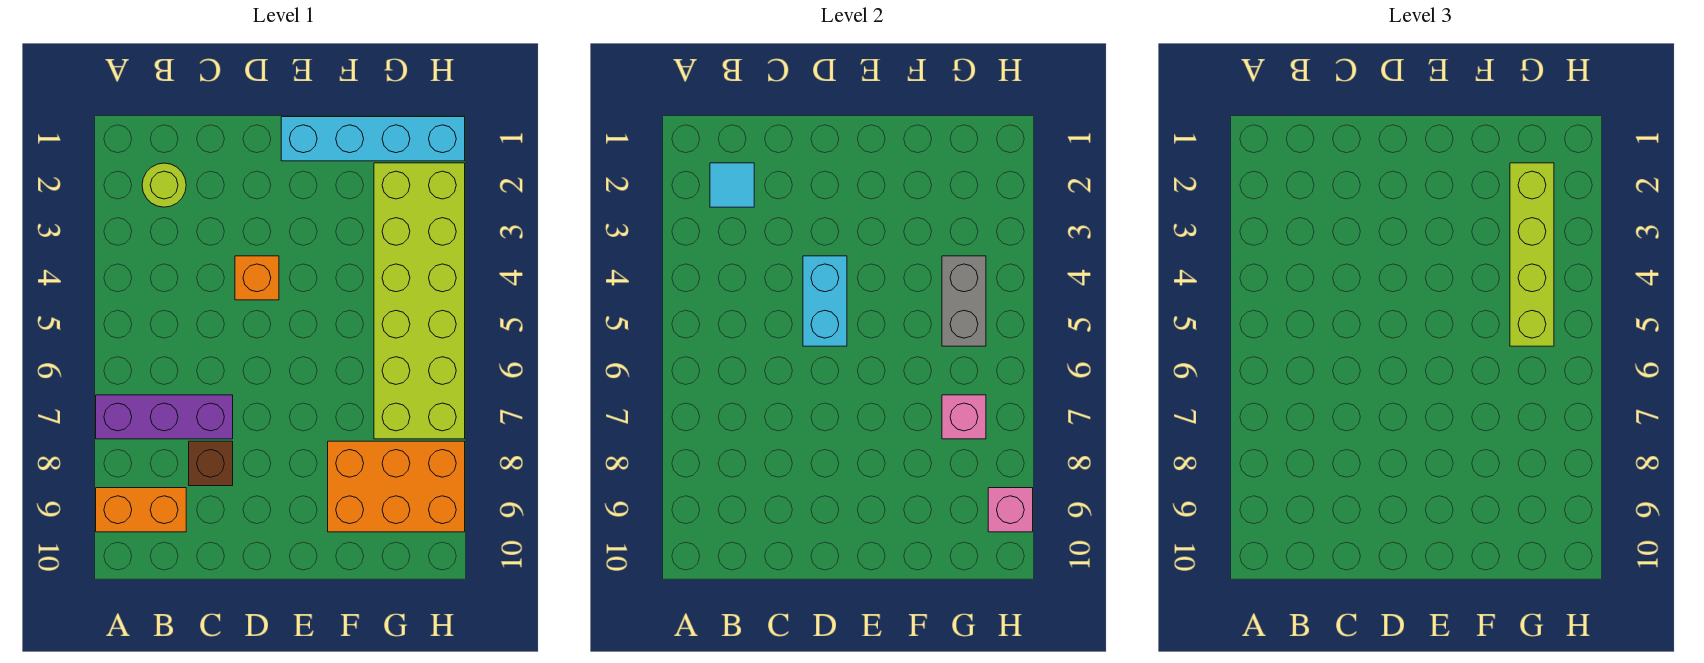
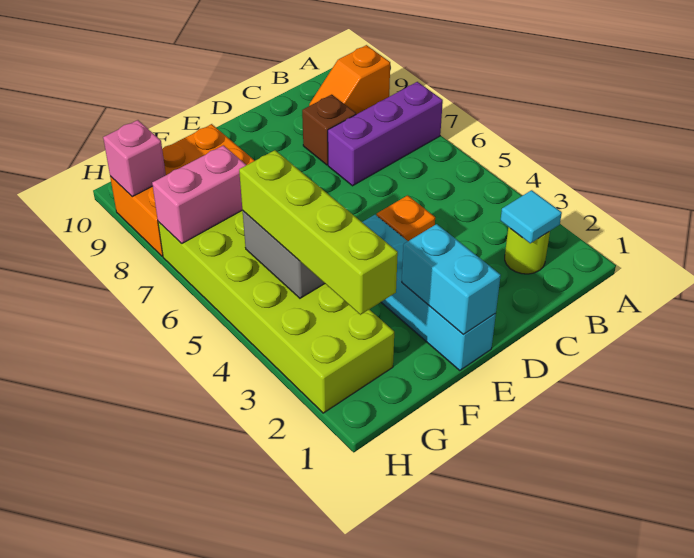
orange 1x2 brick [96,488,186,532] -> orange 1x2 slope [309,45,390,114]
cyan 1x2 brick [803,256,847,346] -> cyan 1x2 brick moved to [402,224,501,335]
cyan 1x4 brick [281,117,465,161] -> cyan 1x4 brick turned to [362,215,496,371]
pink 1x1 brick [942,395,986,439] -> pink 1x2 brick [152,145,246,243]

